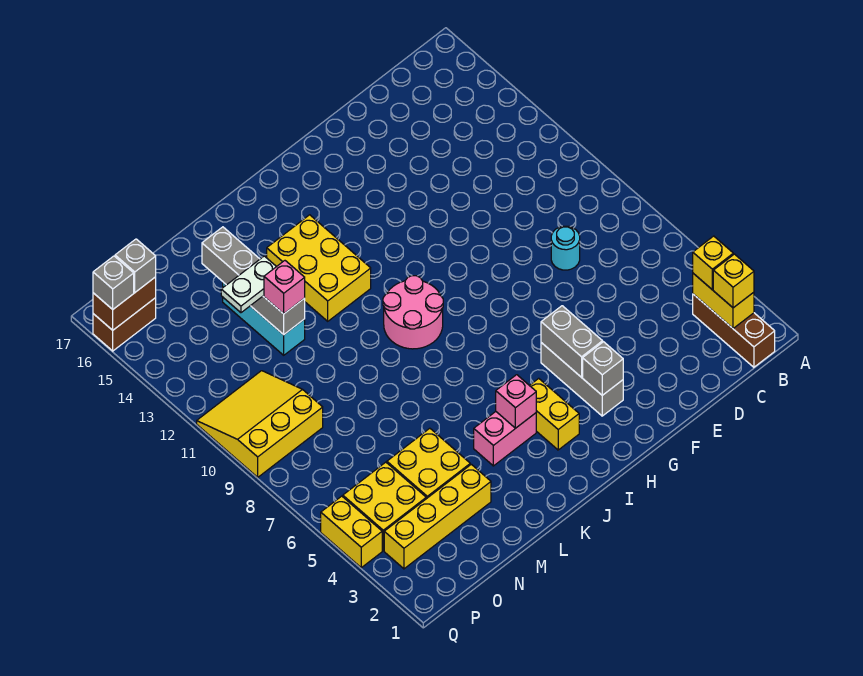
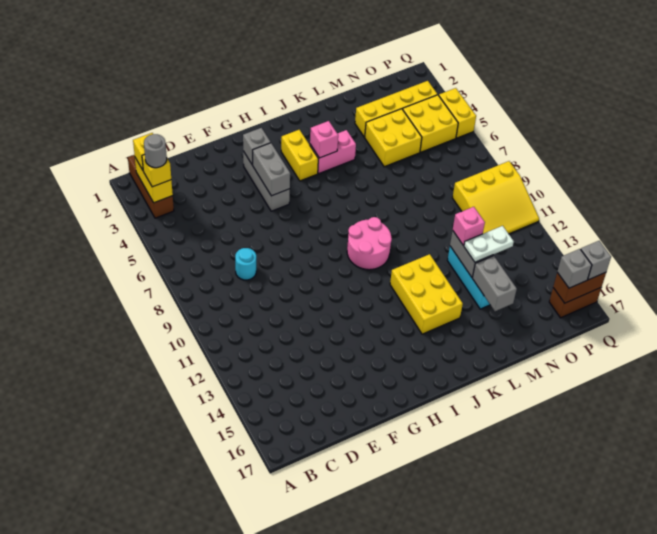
none -> grey 1x1 round brick [144,134,167,168]

